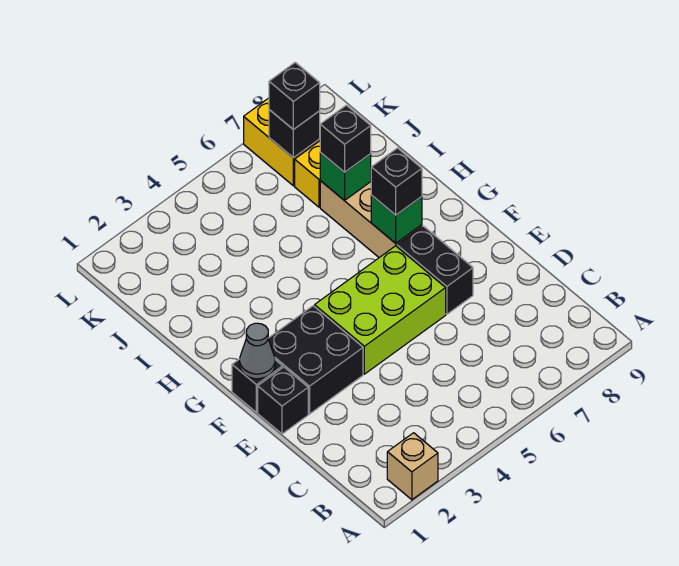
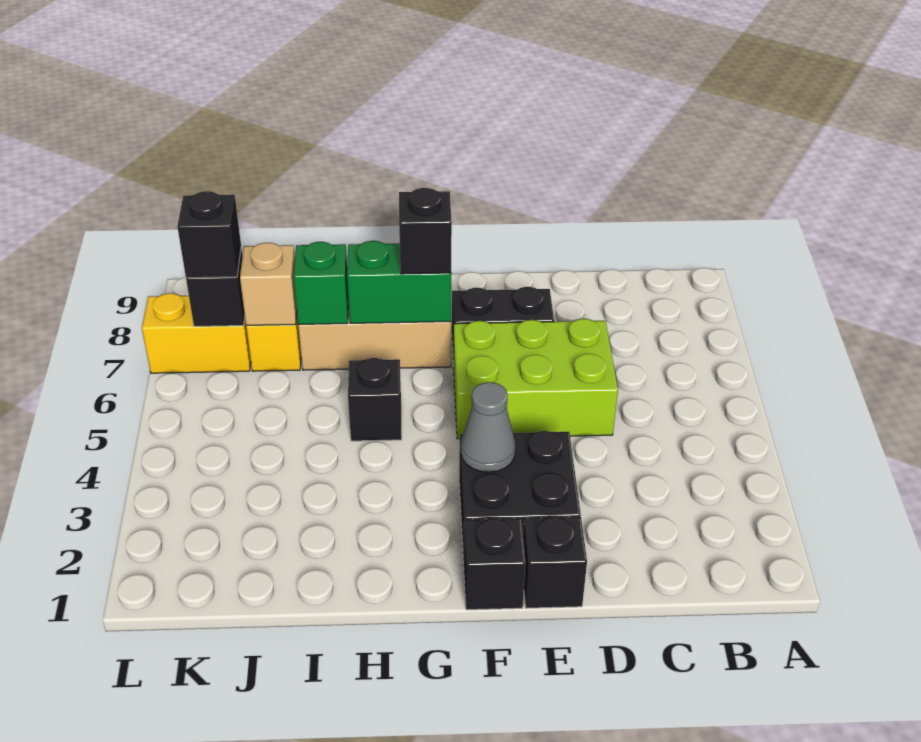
tan 1x1 brick [387,433,438,500] -> tan 1x1 brick moved to [240,243,297,325]
lime 2x3 brick [315,246,446,374] -> lime 2x3 brick turned to [453,319,618,439]
grey 1x1 cone [240,323,275,379] -> grey 1x1 cone moved to [461,382,515,472]
green 1x1 brick [371,195,422,243] -> green 1x2 brick [347,241,451,323]
black 1x1 brick [320,105,371,172] -> black 1x1 brick moved to [348,358,402,441]

